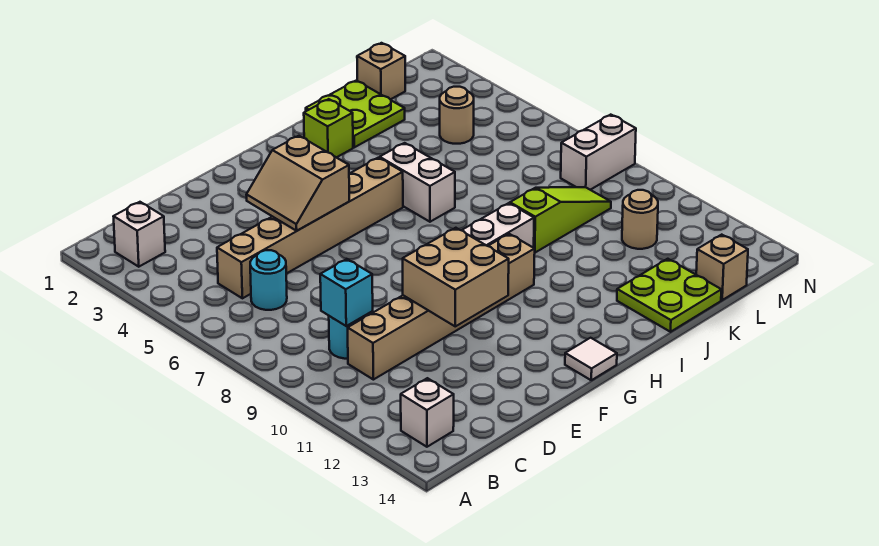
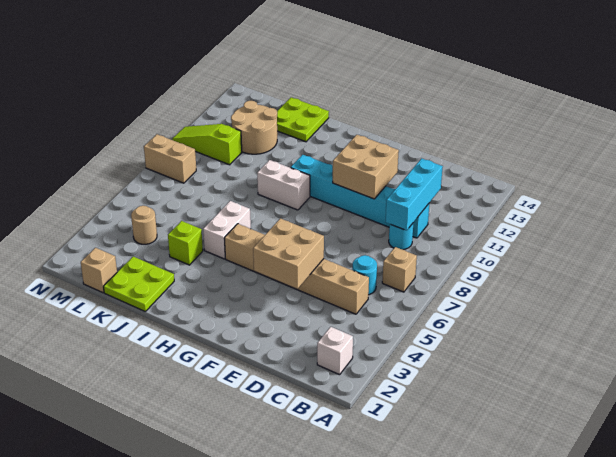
white 1x1 brick [401,378,454,447] -> none
cyan 1x1 brick [320,259,373,326] -> cyan 1x3 brick [385,158,443,230]
tan 1x6 brick [348,234,535,380] -> cyan 1x6 brick [291,155,429,238]
tan 2x2 slope [246,136,349,231] -> tan 2x2 brick [253,218,324,289]
white 1x1 tile [565,338,617,380] -> none
lime 1x1 brick [304,99,353,157] -> lime 1x1 brick moved to [168,221,203,265]
lime 1x3 slope [510,187,611,253] -> lime 1x3 slope moved to [172,124,242,165]
tan 1x1 round brick [622,190,658,249] -> tan 2x2 round brick [231,101,277,154]
tan 1x1 brick [696,235,748,300] -> tan 1x1 brick moved to [382,247,417,292]
white 1x2 brick [561,115,636,190] -> tan 1x2 brick [144,134,196,183]

